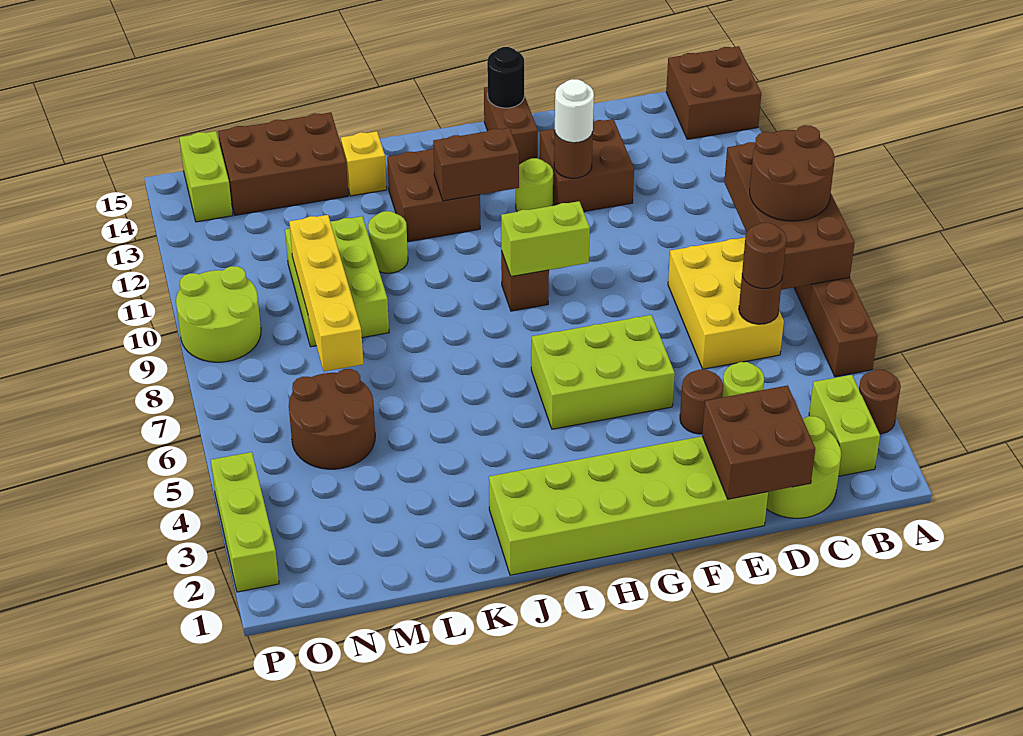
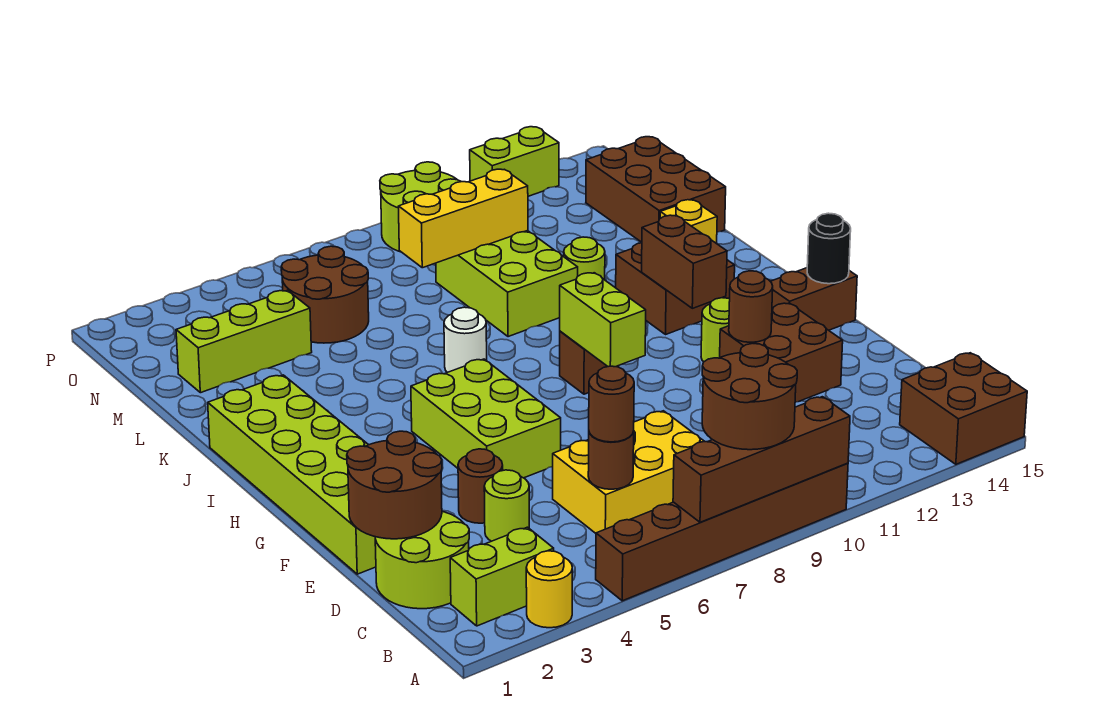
brown 1x1 round brick [859,370,901,434] -> yellow 1x1 round brick [526,551,572,628]
brown 2x4 brick [724,142,855,290] -> brown 1x4 brick [673,397,850,522]
brown 2x2 brick [702,385,815,499] -> brown 2x2 round brick [347,431,442,539]
white 1x1 round brick [555,79,594,143] -> white 1x1 round brick moved to [444,307,487,373]
lime 2x3 brick [285,216,389,347] -> lime 2x3 brick turned to [436,231,578,337]
yellow 1x4 brick [289,215,363,371] -> yellow 1x3 brick [398,169,528,268]
lime 1x2 brick [179,131,233,222] -> lime 1x2 brick moved to [470,127,559,196]
lime 1x3 brick [211,452,279,592] -> lime 1x3 brick moved to [176,290,312,393]

